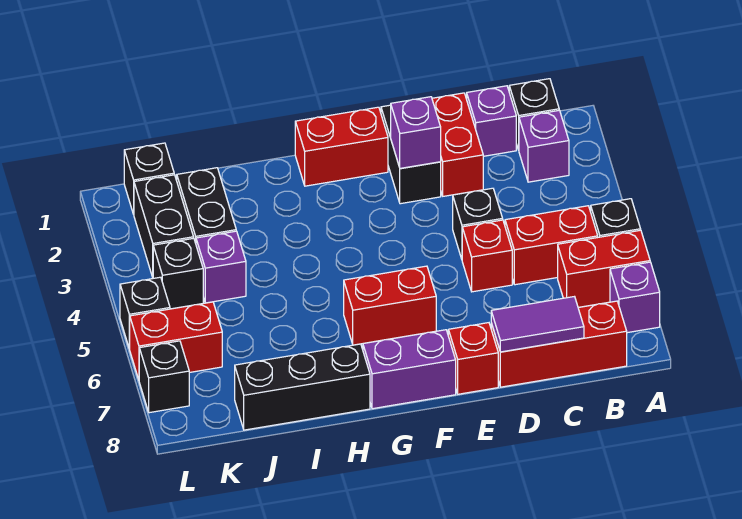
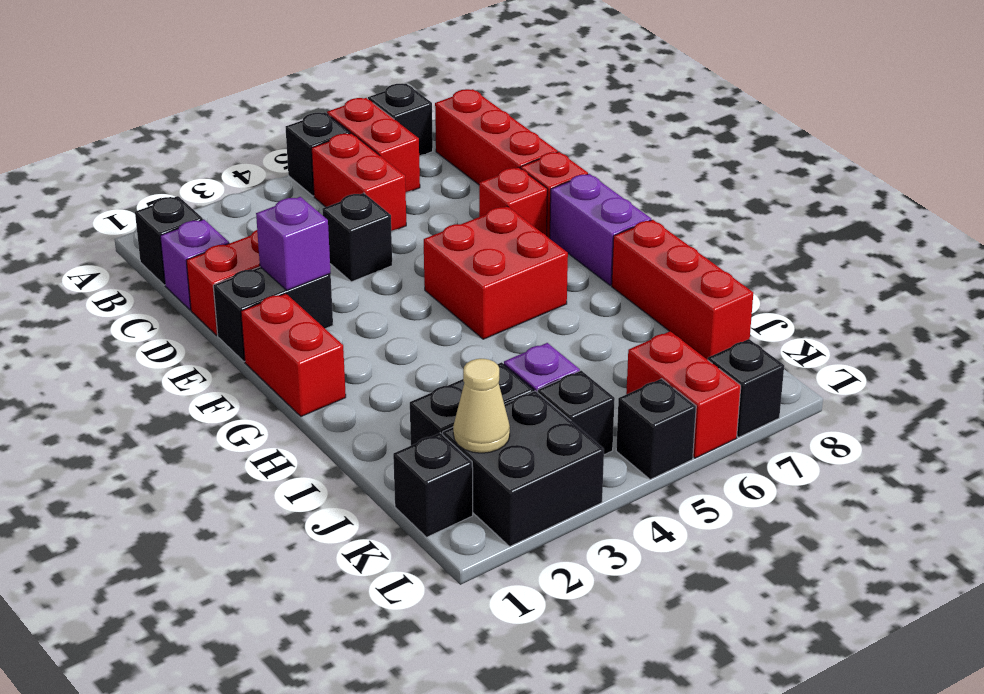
purple 1x1 brick [610,262,660,333] -> black 1x1 brick [368,84,433,155]
purple 1x1 brick [519,110,569,182] -> none
purple 1x2 tile [491,297,584,352] -> none
red 1x1 brick [462,220,512,292] -> red 1x1 brick moved to [479,167,547,236]
red 1x2 brick [344,266,436,345] -> red 2x2 brick [424,206,568,339]
black 1x3 brick [235,344,370,430] -> red 1x3 brick [612,220,753,360]
black 1x2 brick [134,175,194,277] -> black 2x2 brick [443,391,604,546]
none -> tan 1x1 cone [453,359,510,453]

